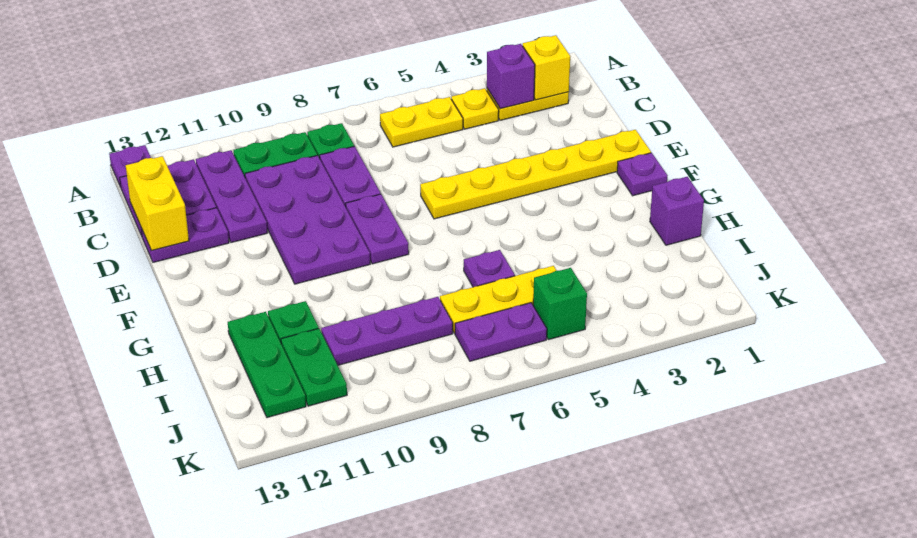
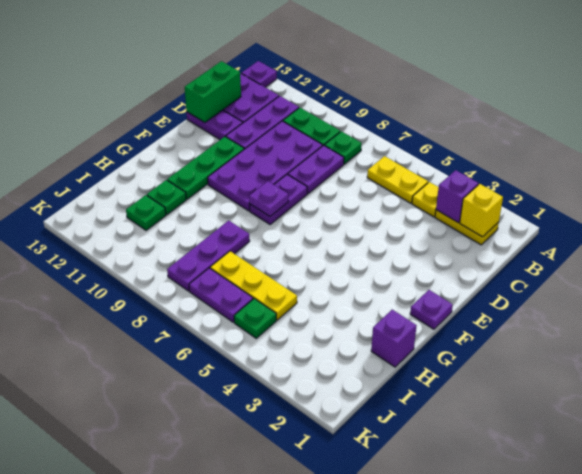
yellow 1x2 brick [126,156,189,251] -> green 1x2 brick [185,61,241,123]
yellow 1x6 plate [420,130,651,219] -> none
purple 1x1 plate [464,250,515,287] -> purple 1x1 plate moved to [249,181,289,216]
green 1x3 plate [228,312,306,418] -> green 1x3 plate moved to [167,137,244,199]
purple 1x3 plate [321,297,453,365] -> purple 1x3 plate turned to [167,220,250,291]
green 1x2 plate [281,329,347,406] -> green 1x1 plate [126,195,166,230]
green 1x1 brick [533,268,587,340] -> green 1x1 plate [234,299,276,338]

